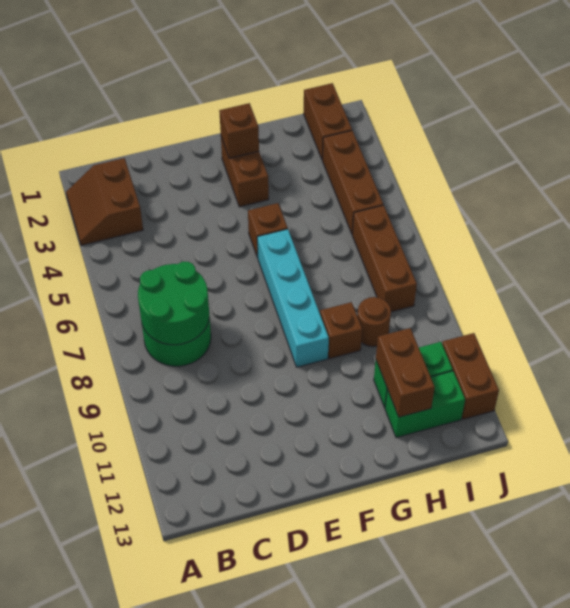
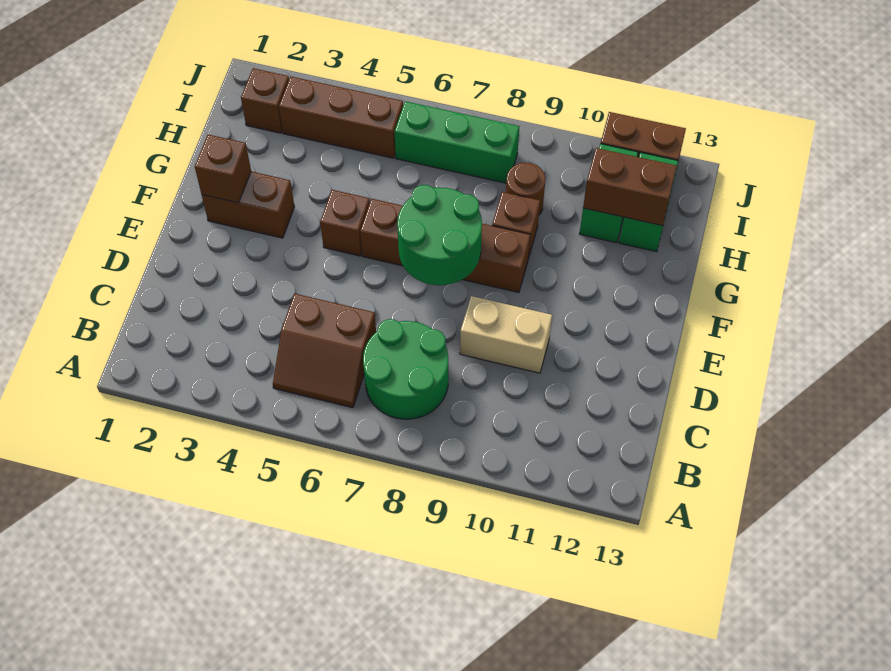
brown 2x2 slope [66,158,143,245] -> brown 2x2 slope moved to [273,294,376,408]
green 2x2 round brick [138,262,209,345] -> green 2x2 round brick moved to [397,185,482,285]
none -> tan 1x2 brick [460,296,552,373]
cyan 1x4 brick [257,229,329,367] -> brown 1x4 brick [360,199,530,293]
brown 1x2 brick [304,83,352,159] -> brown 1x1 brick [241,68,289,133]
brown 1x3 brick [352,205,417,312] -> green 1x3 brick [394,101,519,183]

